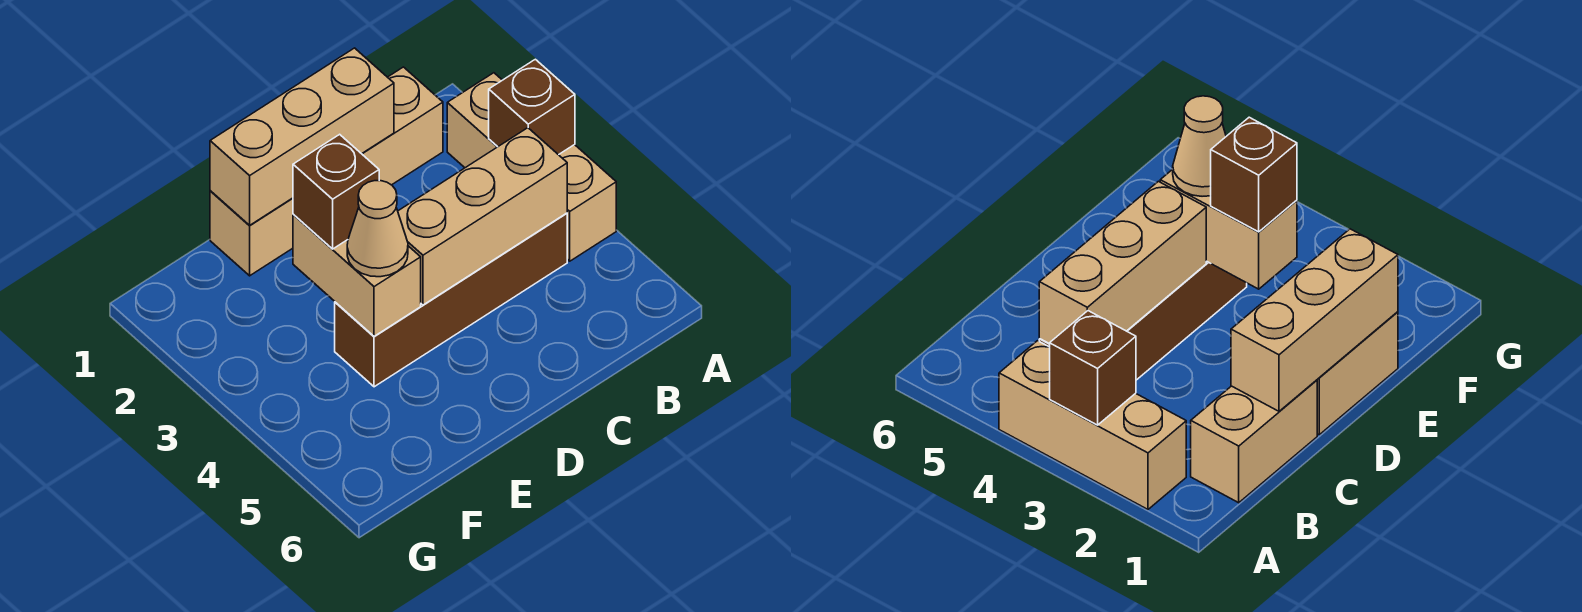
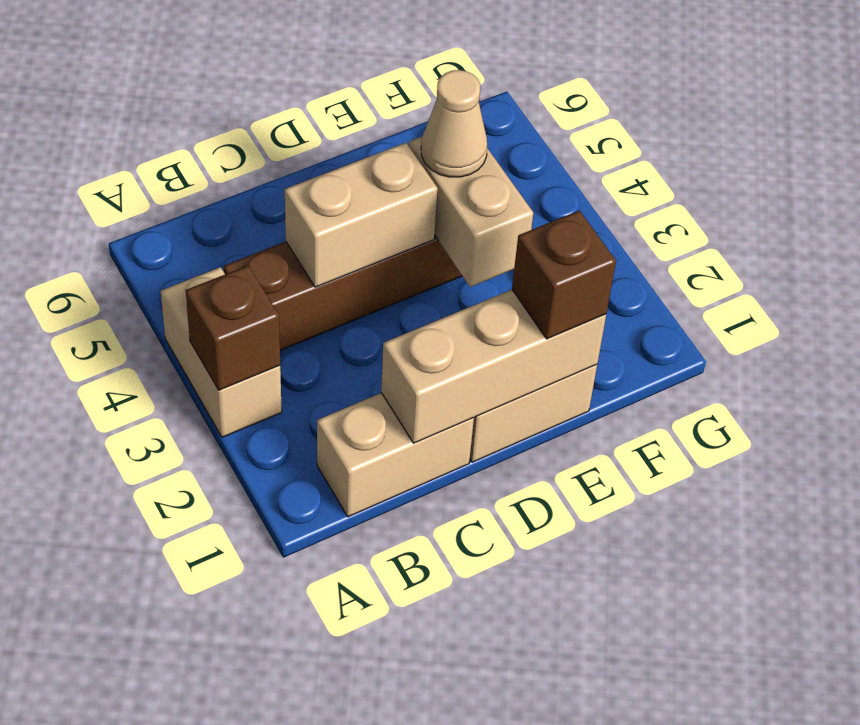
tan 1x3 brick [447,73,616,261] -> tan 1x2 brick [161,267,282,437]
tan 1x3 brick [398,128,567,305] -> tan 1x2 brick [285,143,438,287]
brown 1x1 brick [293,134,379,249] -> brown 1x1 brick moved to [512,211,616,339]

